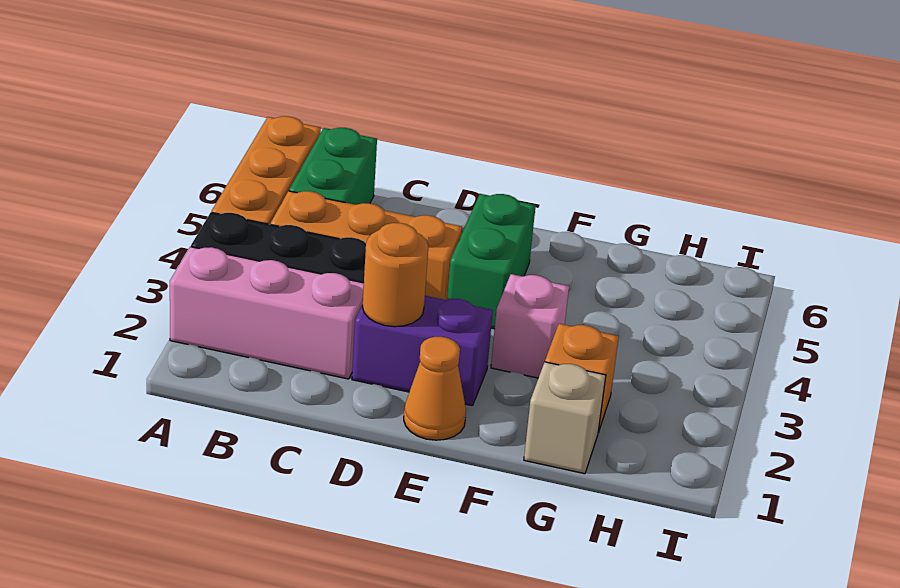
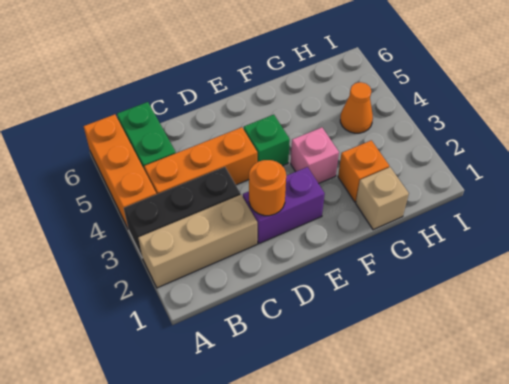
pink 1x3 brick [170,247,364,379] -> tan 1x3 brick [138,195,257,288]
orange 1x1 cone [404,337,466,440] -> orange 1x1 cone moved to [340,82,373,133]
green 1x2 brick [447,194,536,329] -> green 1x1 brick [244,115,290,166]

